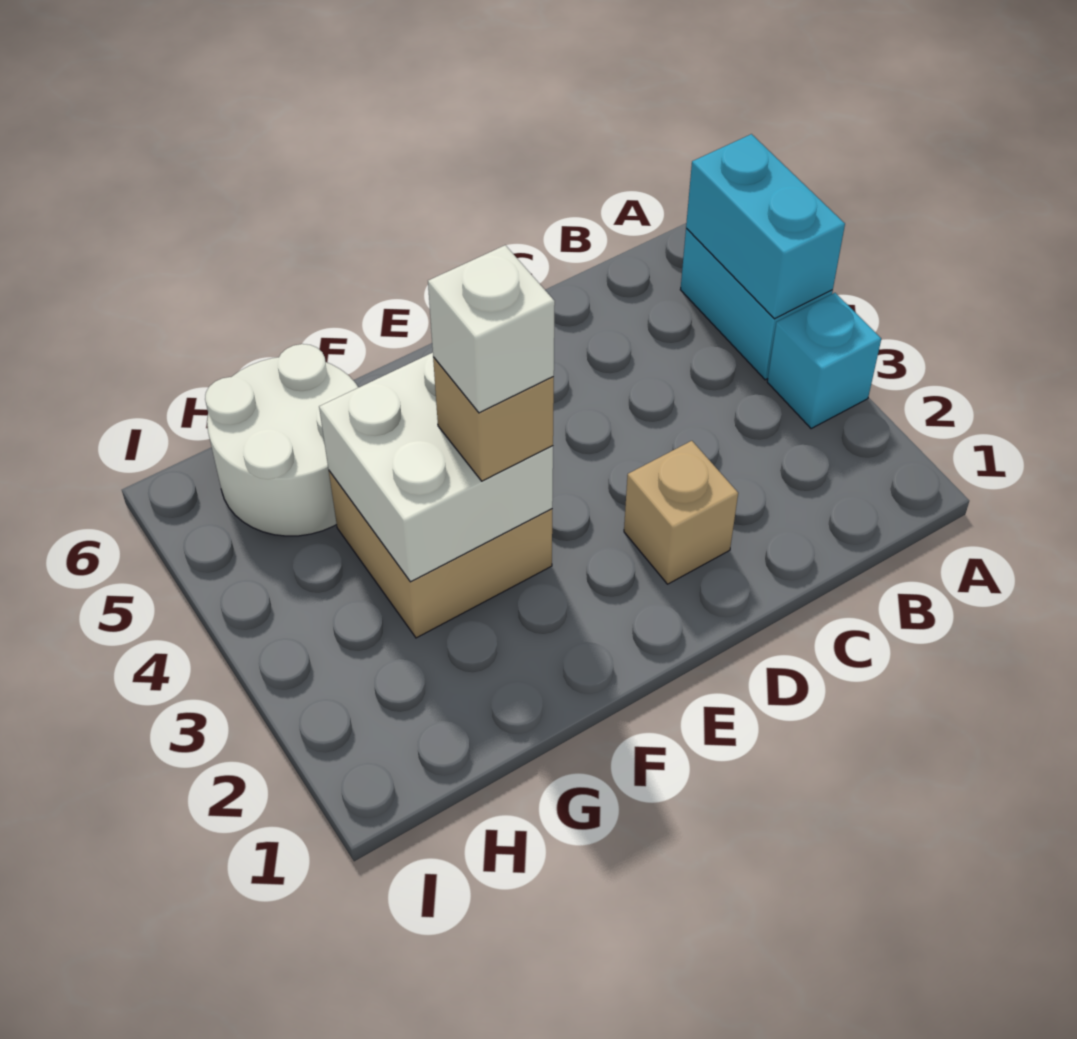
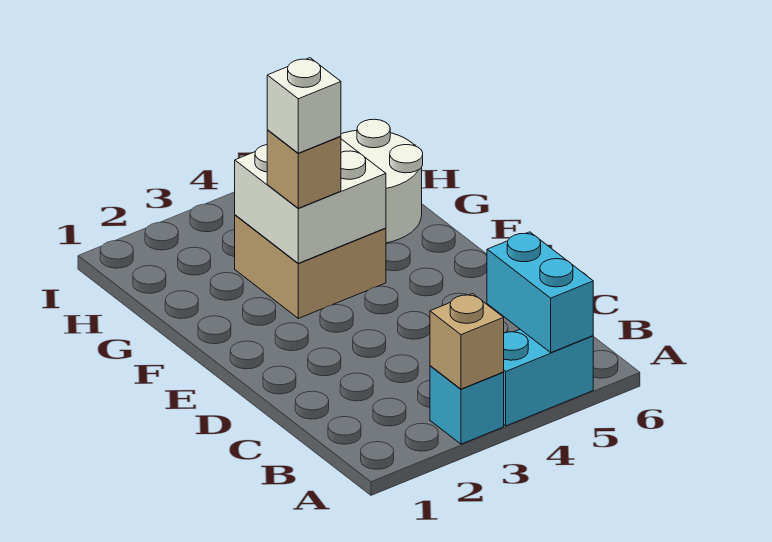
cyan 1x2 brick [686,134,845,319] -> cyan 1x2 brick turned to [487,232,593,352]
tan 1x1 brick [624,441,738,584] -> tan 1x1 brick moved to [430,294,504,389]

